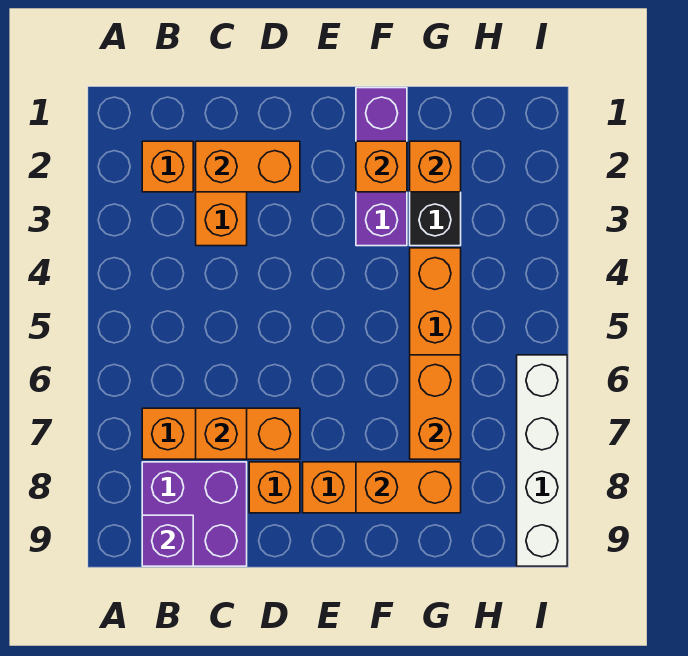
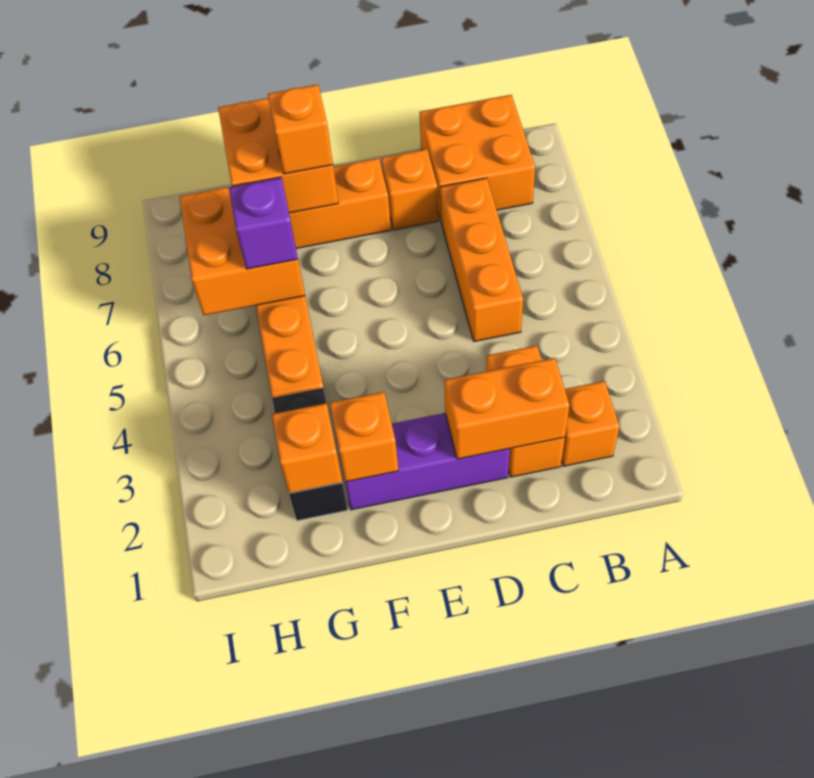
orange 1x3 brick [142,408,300,459] -> orange 1x3 brick turned to [440,178,523,341]
purple 2x2 brick [142,462,247,566] -> orange 2x2 brick [420,95,535,220]
purple 1x1 brick [142,515,193,566] -> purple 1x1 brick moved to [229,178,298,269]
orange 1x1 brick [196,408,247,459] -> orange 1x1 brick moved to [268,85,333,174]
purple 1x3 brick [356,88,407,246] -> purple 1x3 brick turned to [345,413,510,510]
orange 1x2 brick [356,462,461,513] -> orange 2x2 brick [218,98,338,213]
orange 1x2 brick [410,355,461,459] -> orange 2x2 brick [179,177,305,315]
white 1x4 brick [517,355,567,566] -> none

